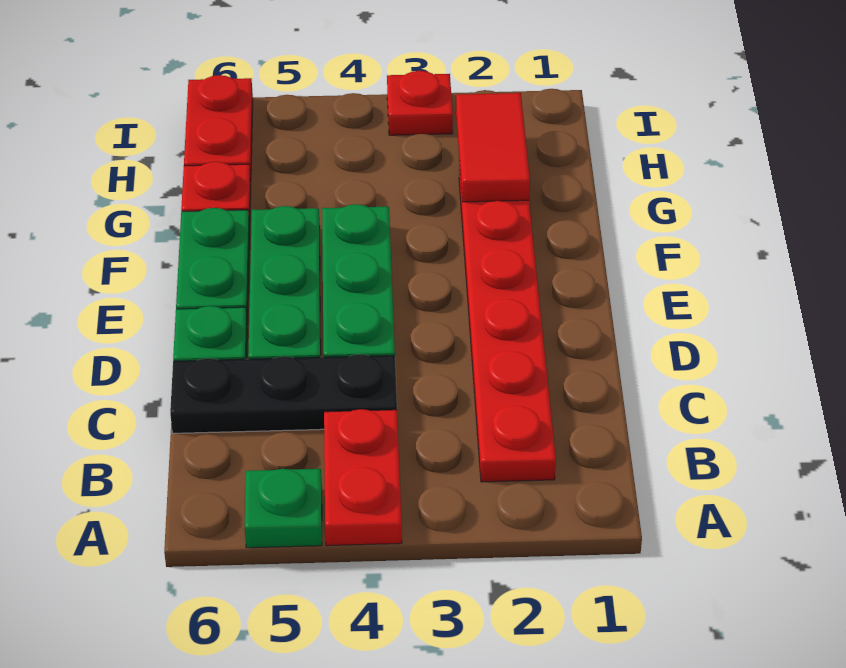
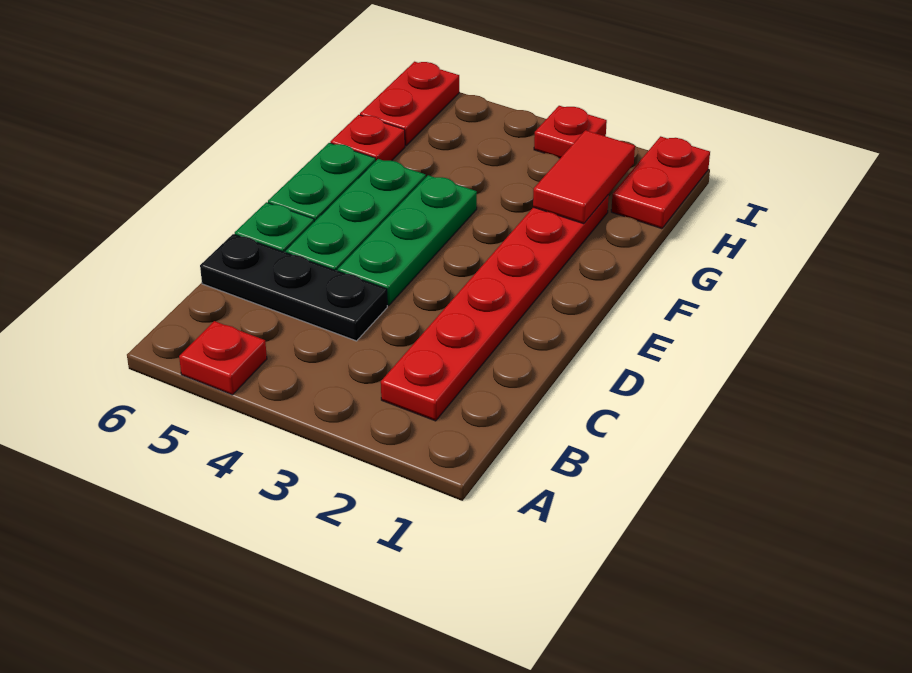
red 1x2 plate [324,409,402,546] -> red 1x2 plate moved to [611,136,710,229]
green 1x1 plate [245,469,322,548] -> red 1x1 plate [179,321,267,395]

